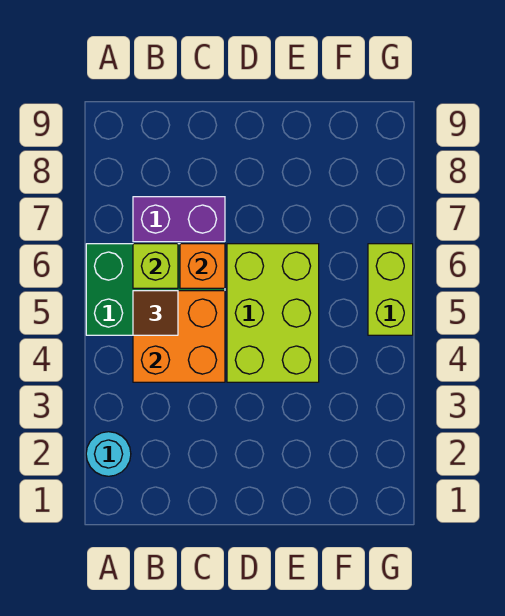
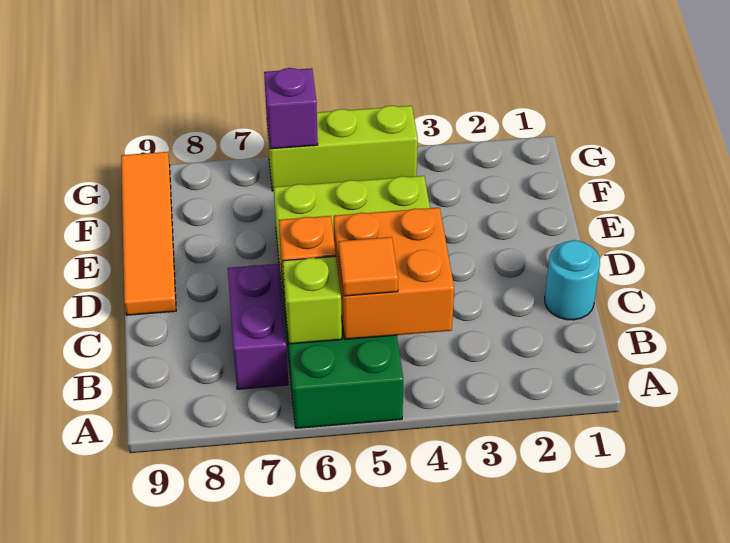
cyan 1x1 round brick [86,432,131,476] -> cyan 1x1 round brick moved to [545,240,600,320]
brown 1x1 tile [133,291,178,335] -> orange 1x1 tile [338,237,398,296]
none -> orange 1x4 tile [121,152,176,315]
lime 1x2 brick [368,244,413,335] -> lime 1x3 brick [267,106,418,191]
none -> purple 1x1 brick [264,68,318,149]

